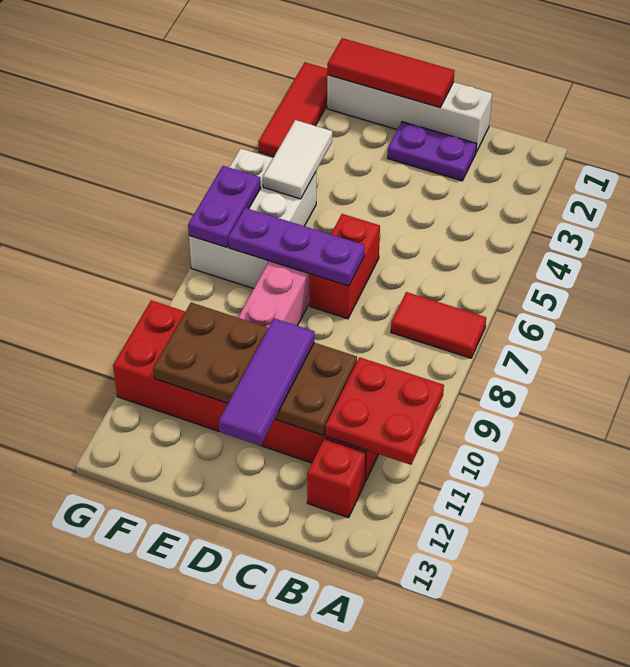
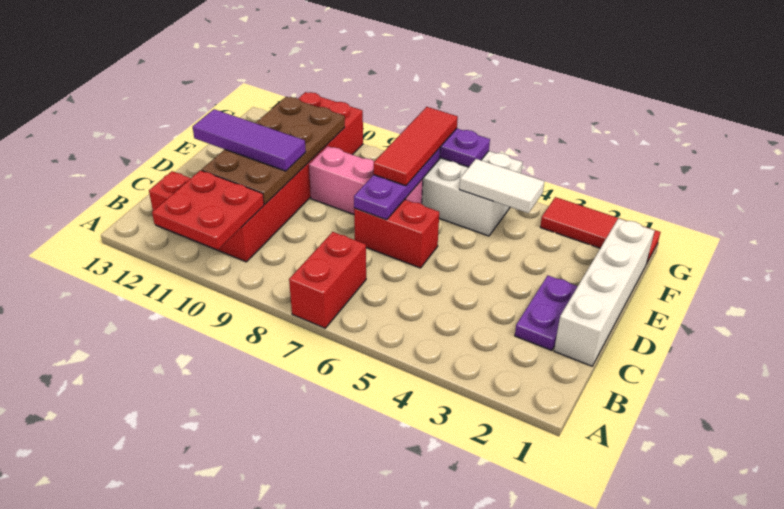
red 1x2 tile [391,292,486,358] -> red 1x2 brick [289,232,366,328]
red 1x3 tile [327,38,455,107] -> red 1x3 tile moved to [374,107,458,186]

